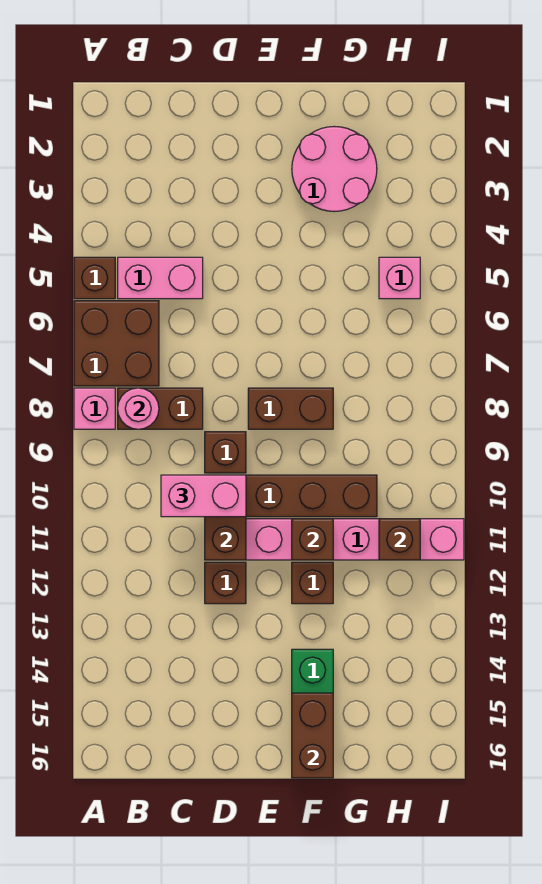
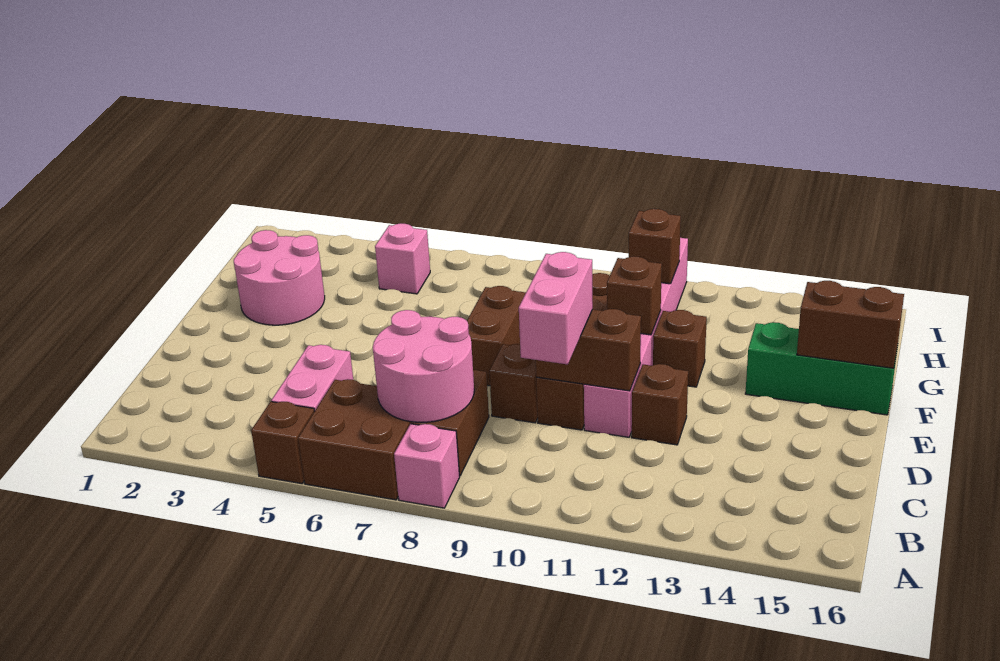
pink 1x1 round brick [118,388,159,429] -> pink 2x2 round brick [373,310,474,422]

